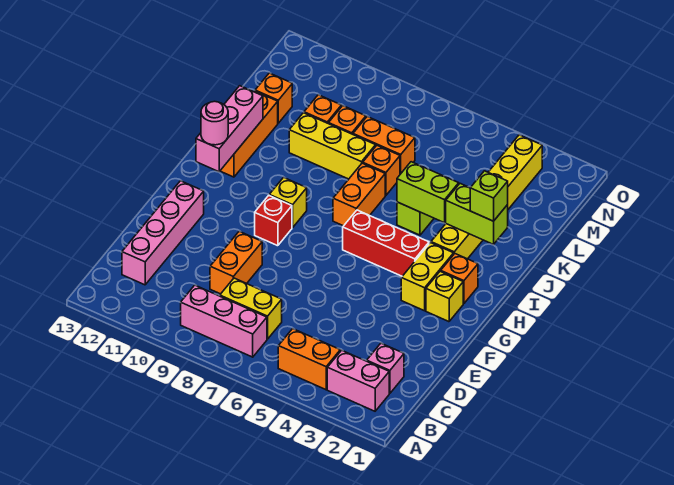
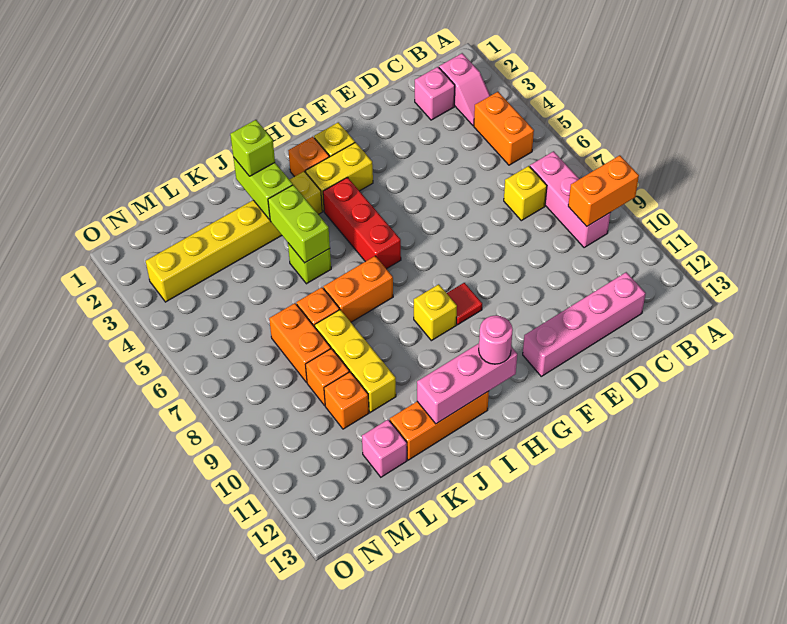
pink 1x2 brick [327,350,389,411] -> pink 1x2 slope [439,53,490,126]
yellow 1x2 brick [220,278,282,339] -> yellow 1x1 brick [504,166,547,221]
orange 1x2 brick [210,231,262,294] -> orange 1x2 brick moved to [568,155,639,226]
red 1x1 brick [255,196,292,246] -> red 1x1 tile [447,283,482,325]
orange 1x1 brick [255,73,292,123] -> pink 1x1 brick [362,420,407,477]

